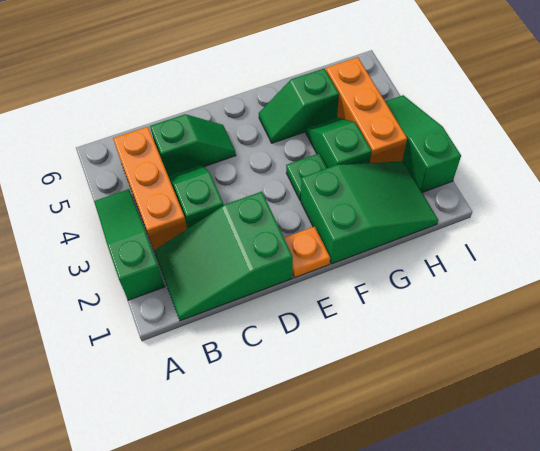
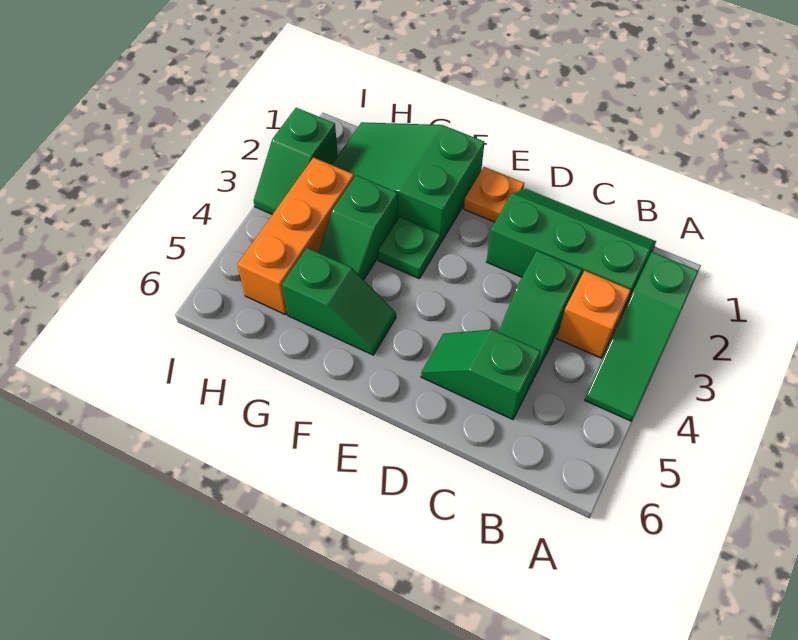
green 2x3 slope [154,192,293,321] -> green 2x3 slope turned to [487,189,656,316]
orange 1x3 brick [113,127,187,250] -> orange 1x1 brick [557,271,631,358]
green 1x3 slope [385,95,461,192] -> green 1x2 slope [253,108,338,214]

